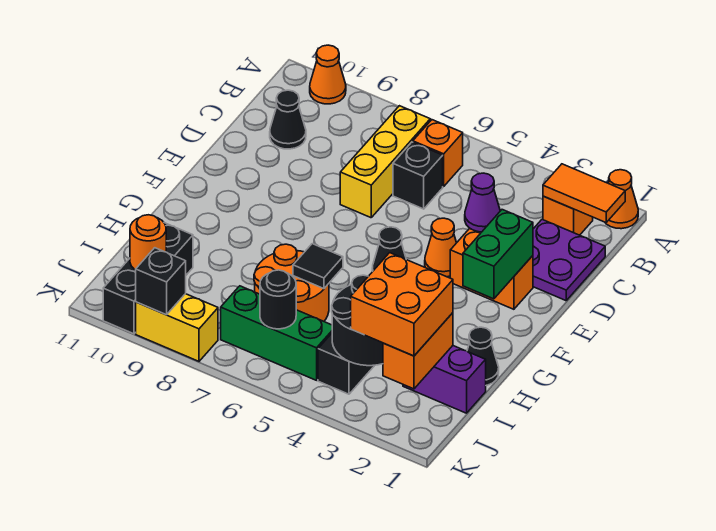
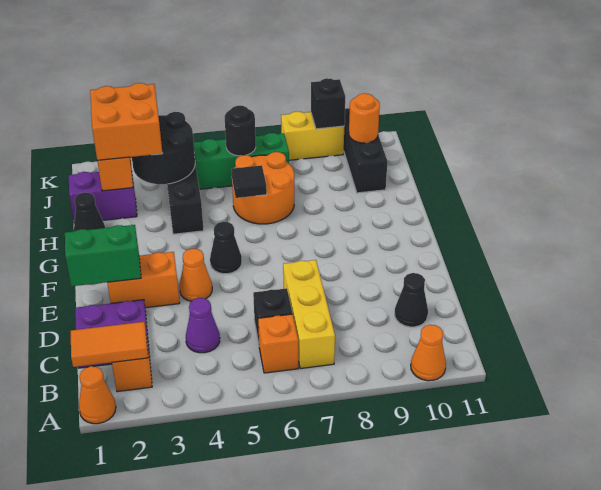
green 1x2 brick [463,210,533,299] -> green 1x2 brick turned to [65,225,141,286]

